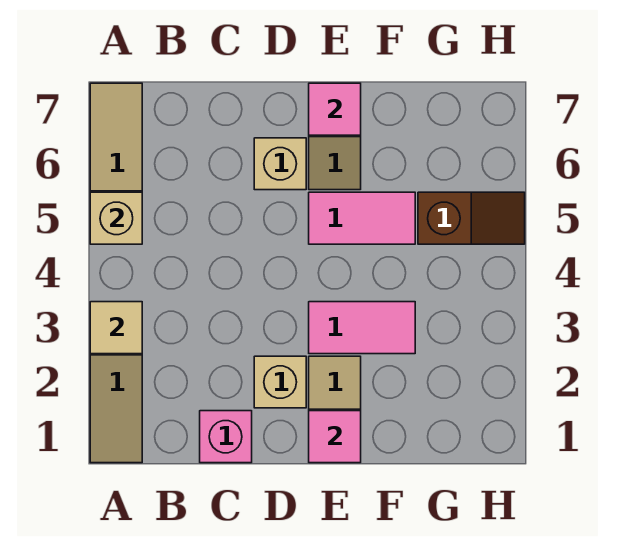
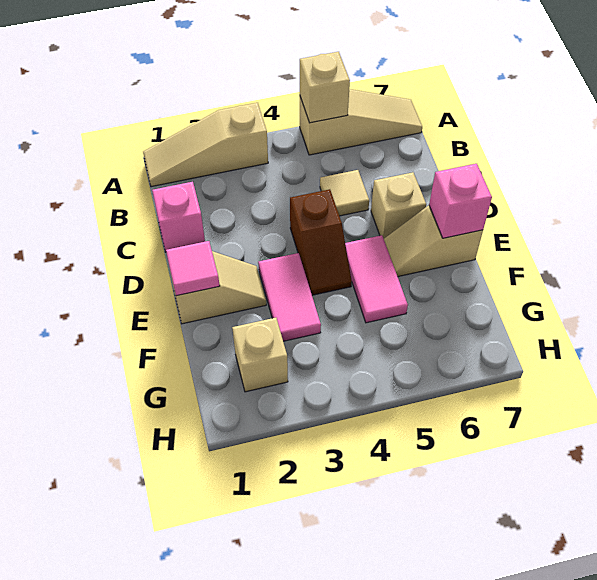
tan 1x1 tile [90,302,142,354] -> tan 1x1 tile moved to [320,170,369,216]
tan 1x1 brick [254,356,306,408] -> tan 1x1 brick moved to [232,318,288,392]
pink 1x1 tile [309,83,361,135] -> pink 1x1 brick [429,164,492,238]
brown 1x2 slope [418,192,525,244] -> brown 1x2 slope moved to [290,189,352,295]

